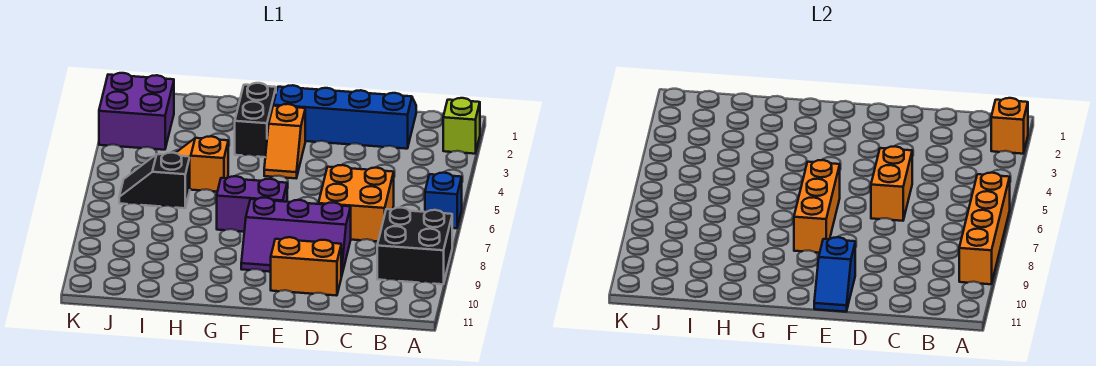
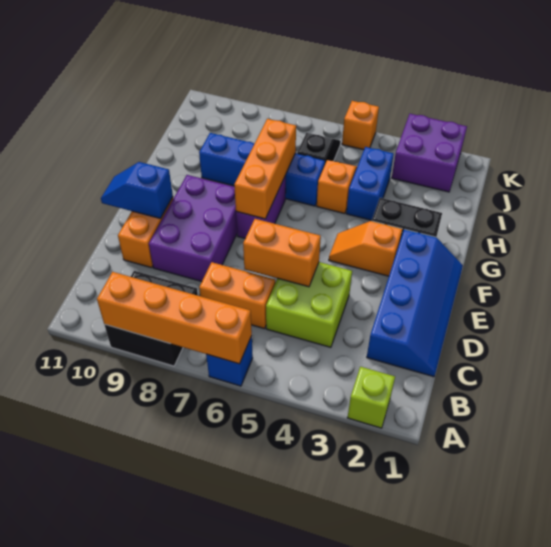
orange 1x1 brick [991,98,1028,154] -> orange 1x1 brick moved to [342,101,379,150]
none -> lime 2x2 brick [266,262,352,347]
orange 2x2 brick [318,165,394,242] -> orange 1x2 brick [199,262,275,329]
purple 2x3 slope [241,197,351,277] -> purple 2x3 brick [149,175,237,282]
orange 1x3 brick [794,160,840,253] -> orange 1x3 brick turned to [234,119,296,219]
none -> blue 1x2 brick [346,147,394,220]
none -> blue 1x4 brick [199,133,325,206]

